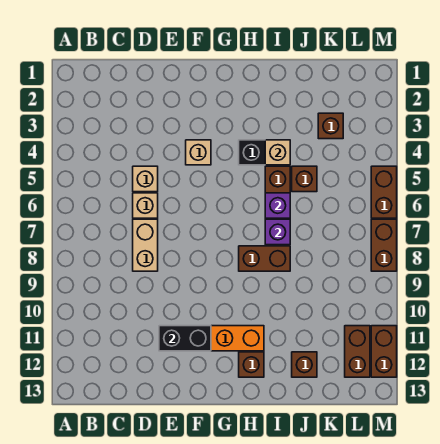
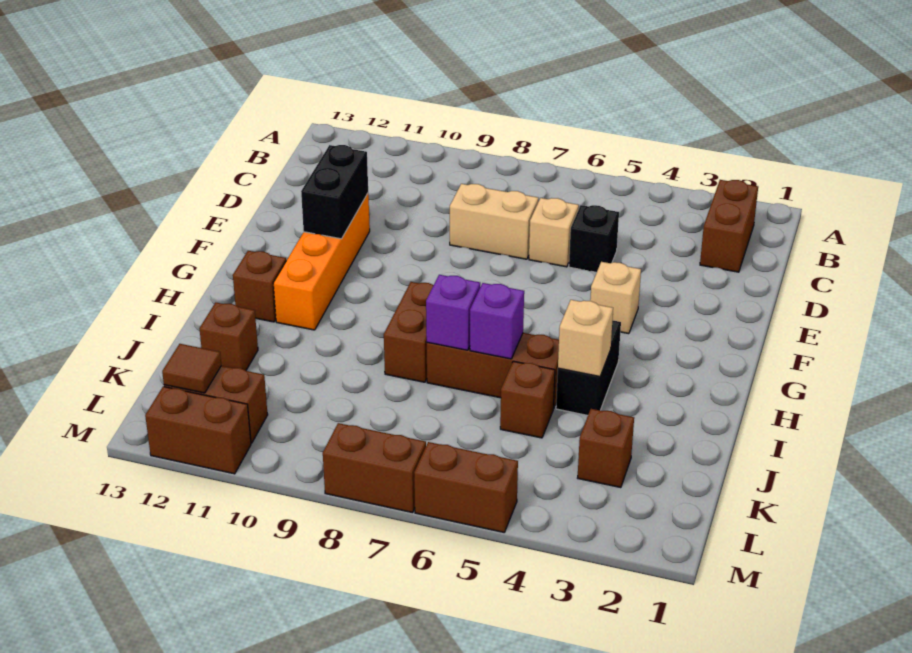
none -> brown 1x2 brick [700,180,758,272]
tan 1x1 brick [133,166,158,192] -> black 1x1 brick [569,205,619,272]
none -> brown 1x1 tile [162,344,221,393]

